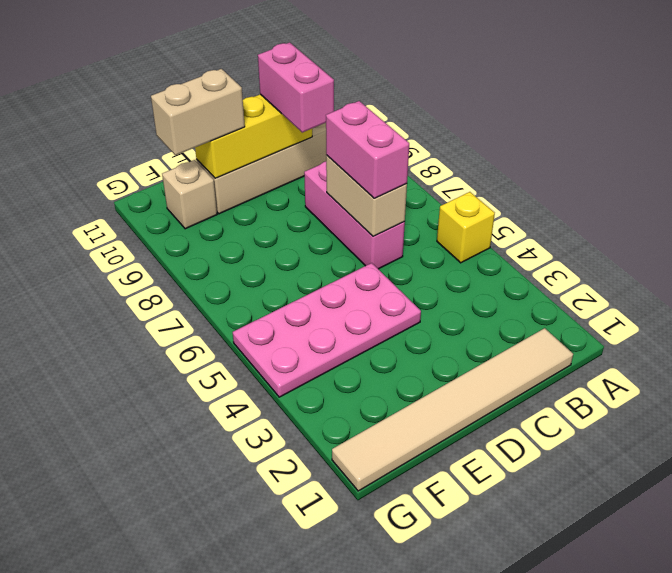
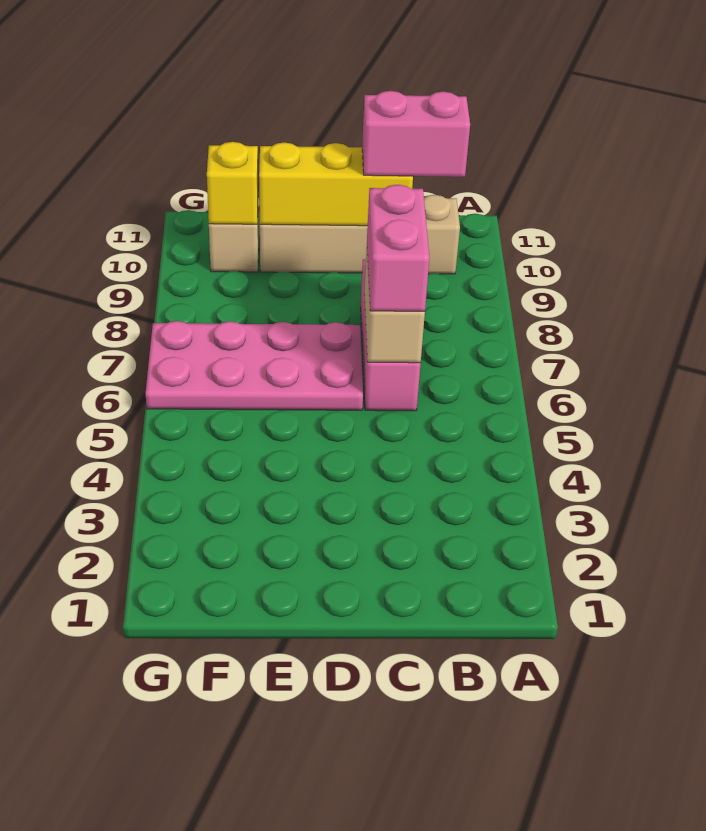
yellow 1x1 brick [437,192,495,263] -> yellow 1x1 brick moved to [207,142,258,224]
tan 1x6 tile [332,328,573,491] -> none
pink 1x2 brick [258,42,334,132] -> pink 1x2 brick turned to [362,91,470,177]
pink 2x4 plate [233,263,421,397] -> pink 2x4 plate moved to [146,321,363,410]
tan 1x2 brick [151,69,245,155] -> none

